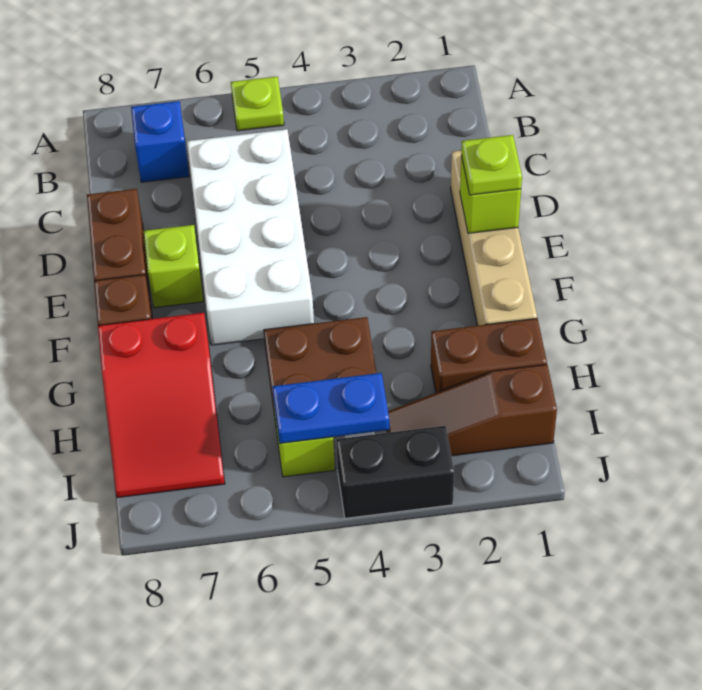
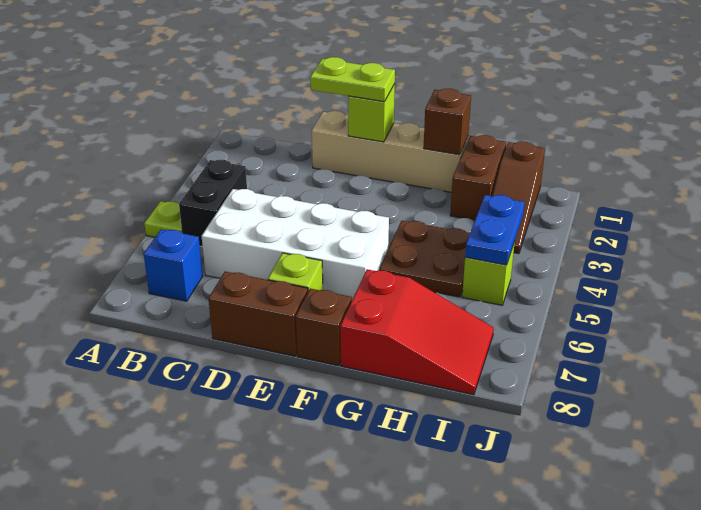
lime 1x1 plate [461,135,522,195] -> lime 1x2 plate [310,57,395,102]
none -> brown 1x1 brick [424,89,471,155]
black 1x2 brick [336,426,454,518] -> black 1x2 brick moved to [179,160,247,247]

